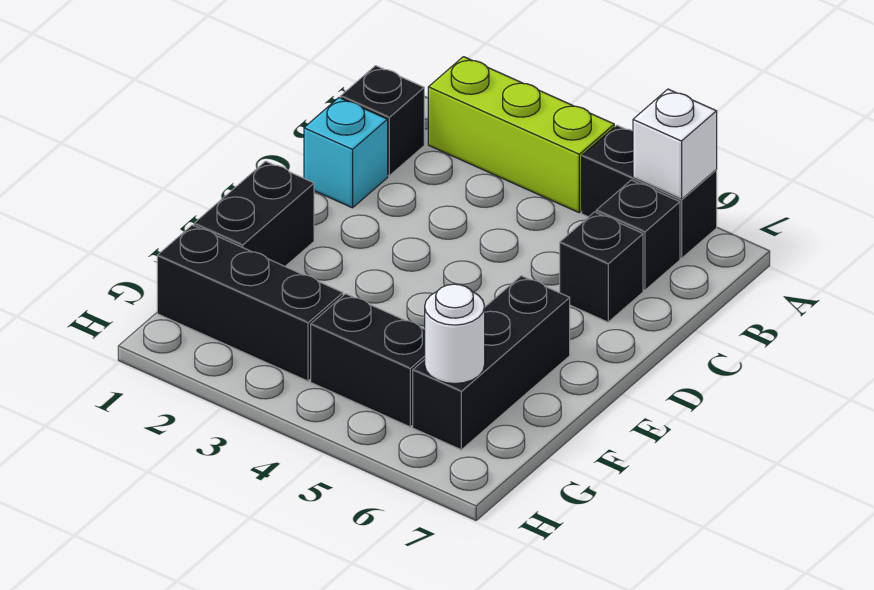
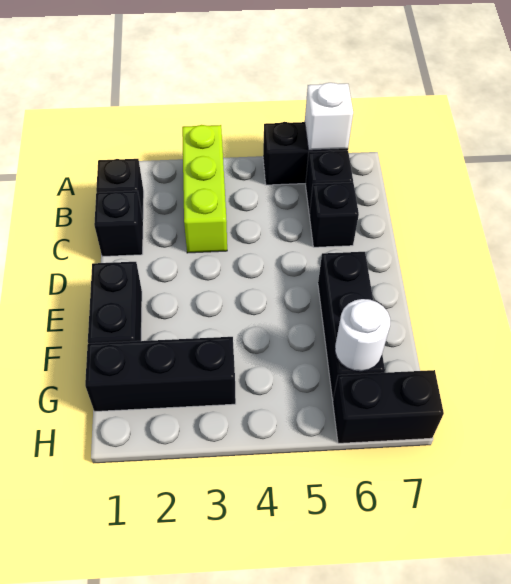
lime 1x3 brick [428,57,614,212] -> lime 1x3 brick turned to [182,125,227,253]
cyan 1x1 brick [304,98,388,208] -> black 1x1 brick [94,191,143,257]
black 1x2 brick [311,294,425,427] -> black 1x2 brick moved to [333,370,444,443]

